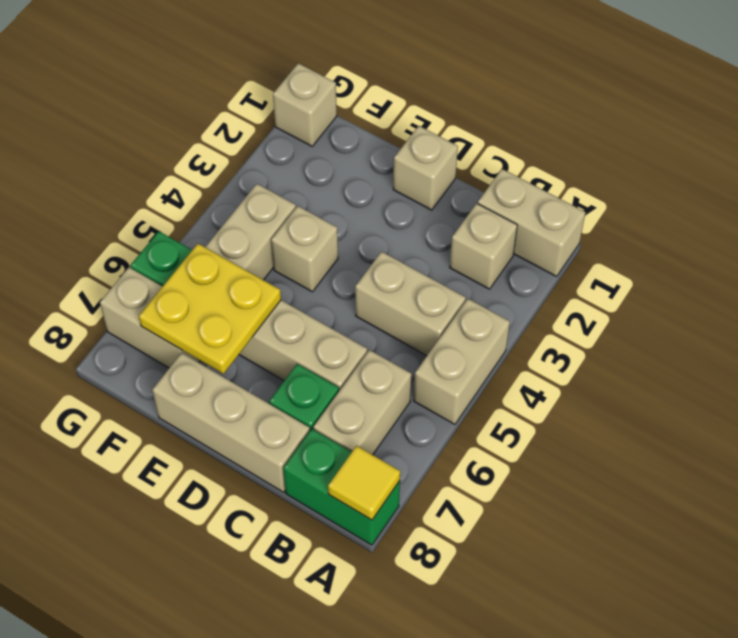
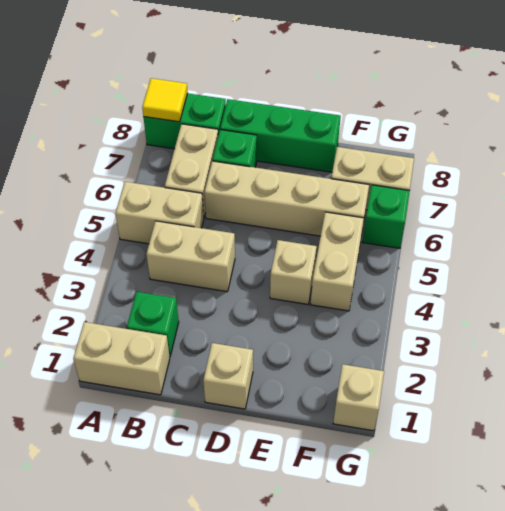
tan 1x2 brick [414,299,510,424] -> tan 1x2 brick turned to [116,182,204,244]
tan 1x1 brick [450,203,517,289] -> green 1x1 brick [127,292,179,357]
tan 1x3 brick [152,353,310,492] -> green 1x3 brick [220,99,341,172]
yellow 2x2 plate [139,244,281,374] -> none

